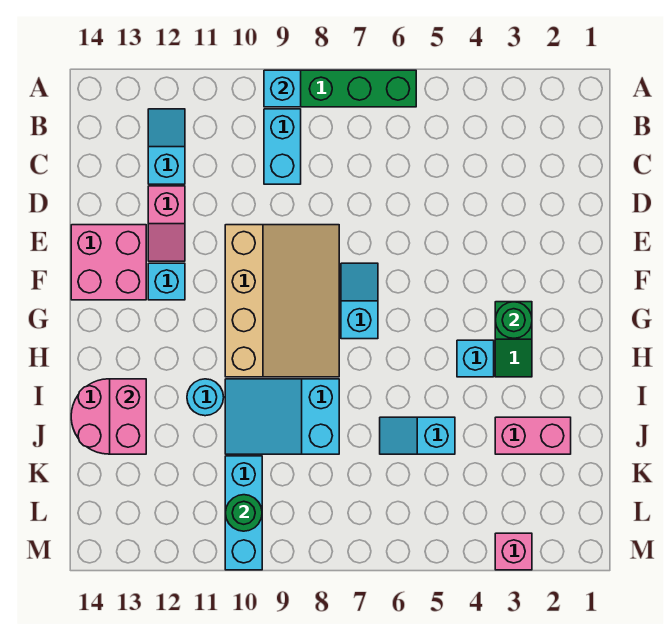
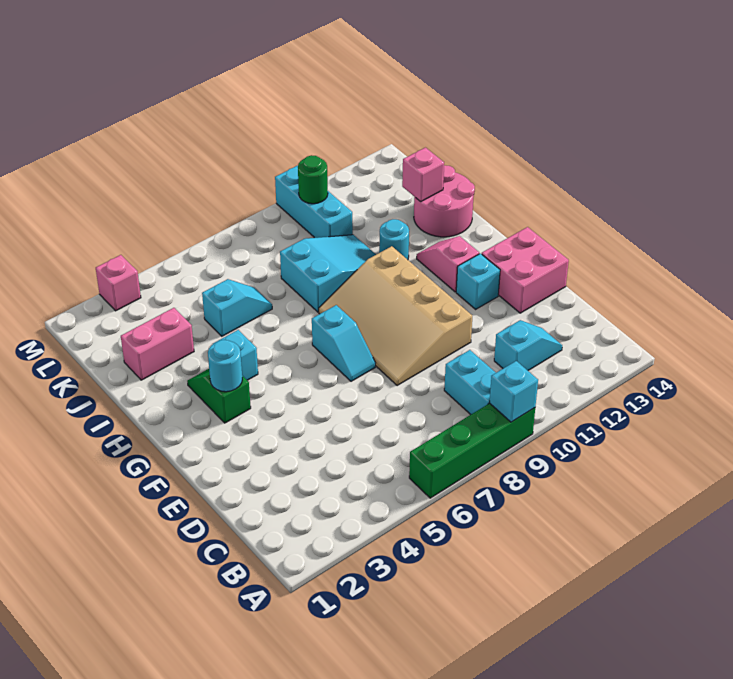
cyan 1x2 slope [148,109,185,184] -> cyan 1x2 slope turned to [494,320,562,370]
pink 1x2 slope [148,186,185,261] -> pink 1x2 slope moved to [417,236,479,292]
green 1x1 round brick [495,302,532,338] -> cyan 1x1 round brick [208,340,242,392]
pink 1x2 brick [110,379,146,454] -> pink 1x1 brick [402,148,444,202]

